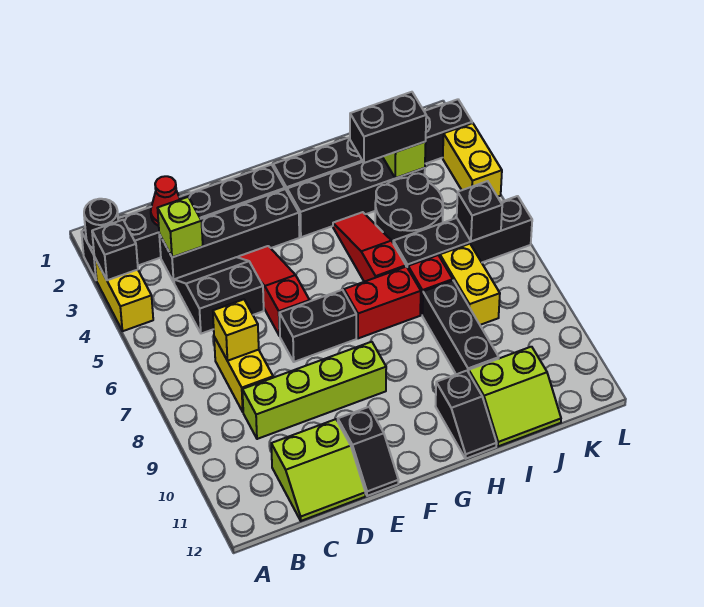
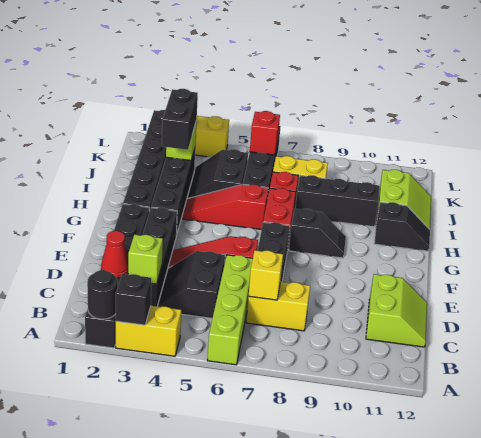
lime 1x4 brick [242,342,386,439] -> lime 1x4 brick moved to [207,255,253,365]
black 1x2 slope [338,407,398,496] -> black 1x2 slope moved to [289,209,346,258]
black 2x2 round brick [375,173,443,242] -> black 2x2 slope [187,149,248,199]
black 1x1 brick [457,181,502,241] -> red 1x1 brick [250,111,280,155]

